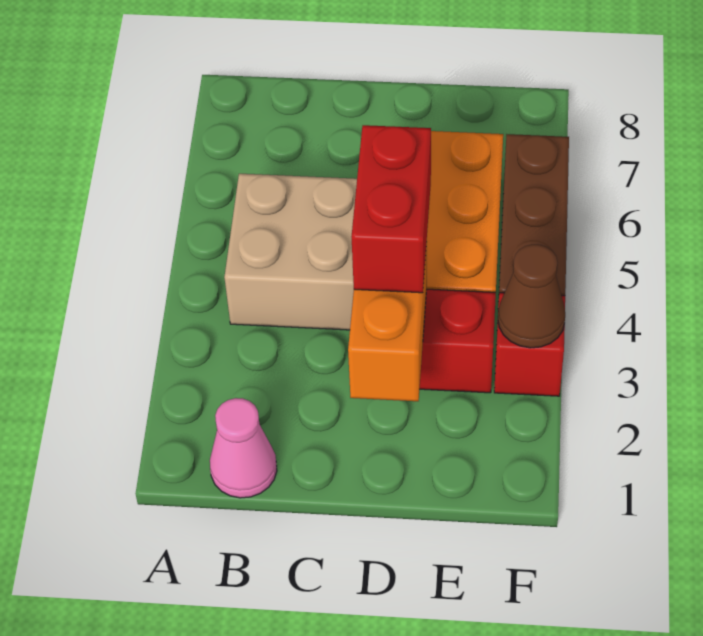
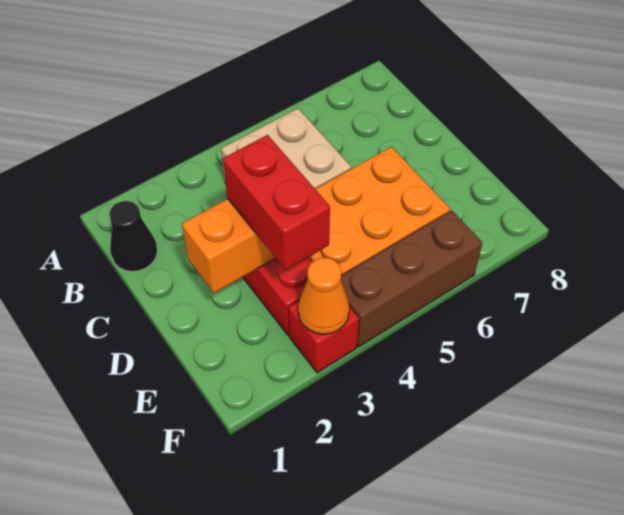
pink 1x1 cone [210,398,277,498] -> black 1x1 cone [109,201,157,272]
red 1x2 brick [352,125,431,293] -> red 1x2 brick turned to [223,135,330,270]
brown 1x1 cone [498,244,565,348] -> orange 1x1 cone [298,258,349,334]

